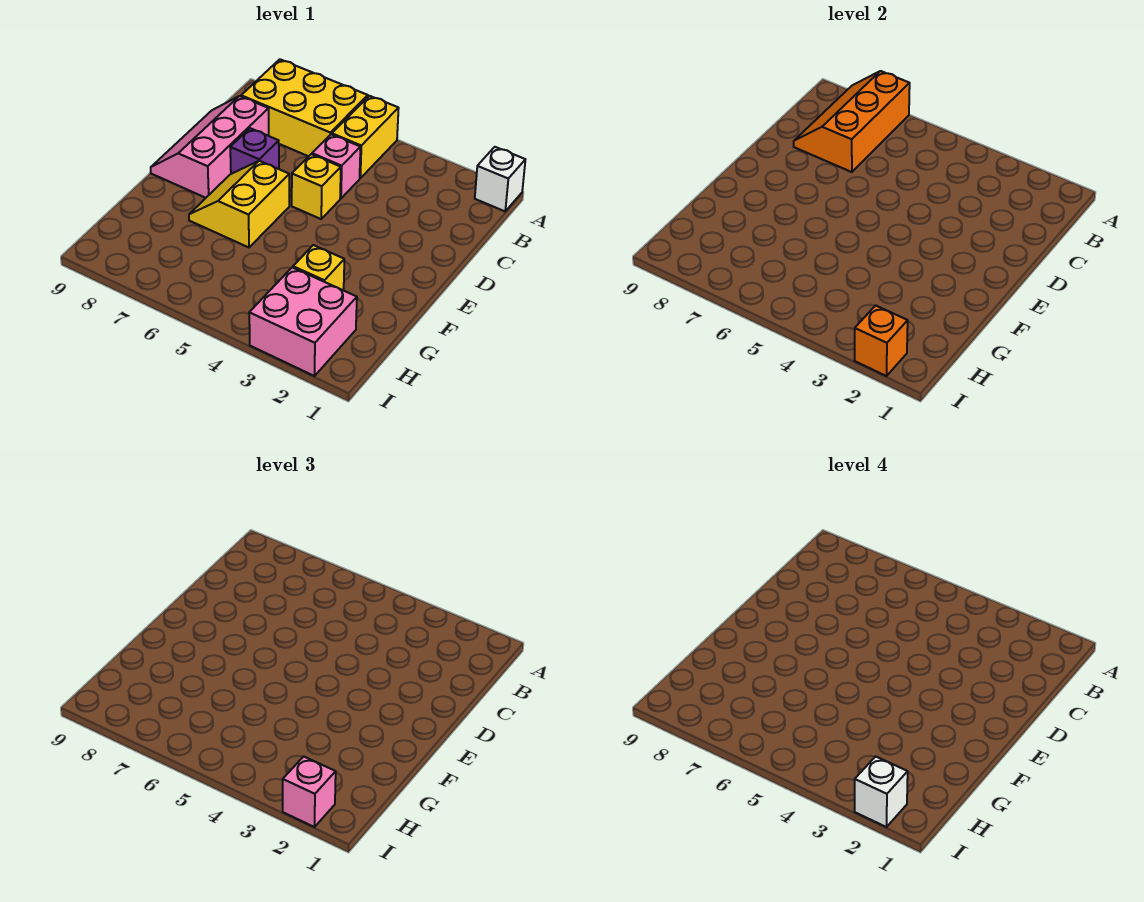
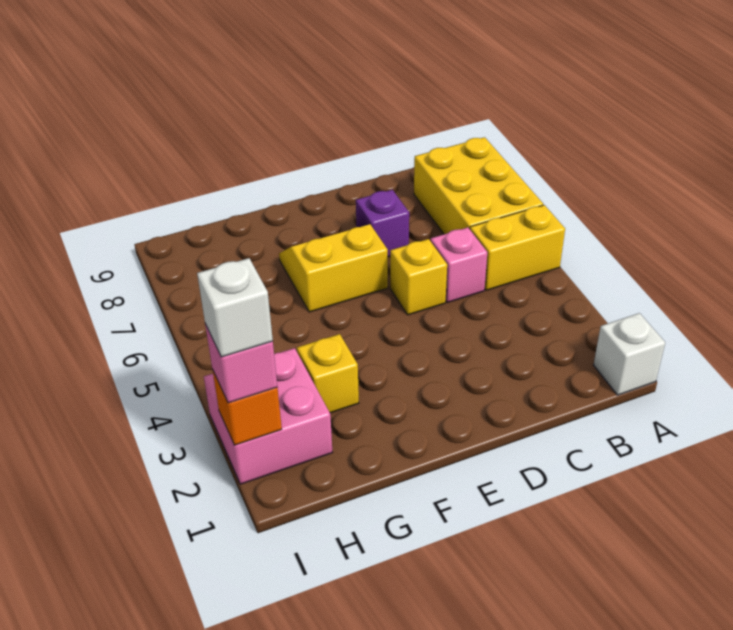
orange 2x3 slope [794,71,910,172] -> none
pink 2x3 slope [151,96,269,198] -> none

